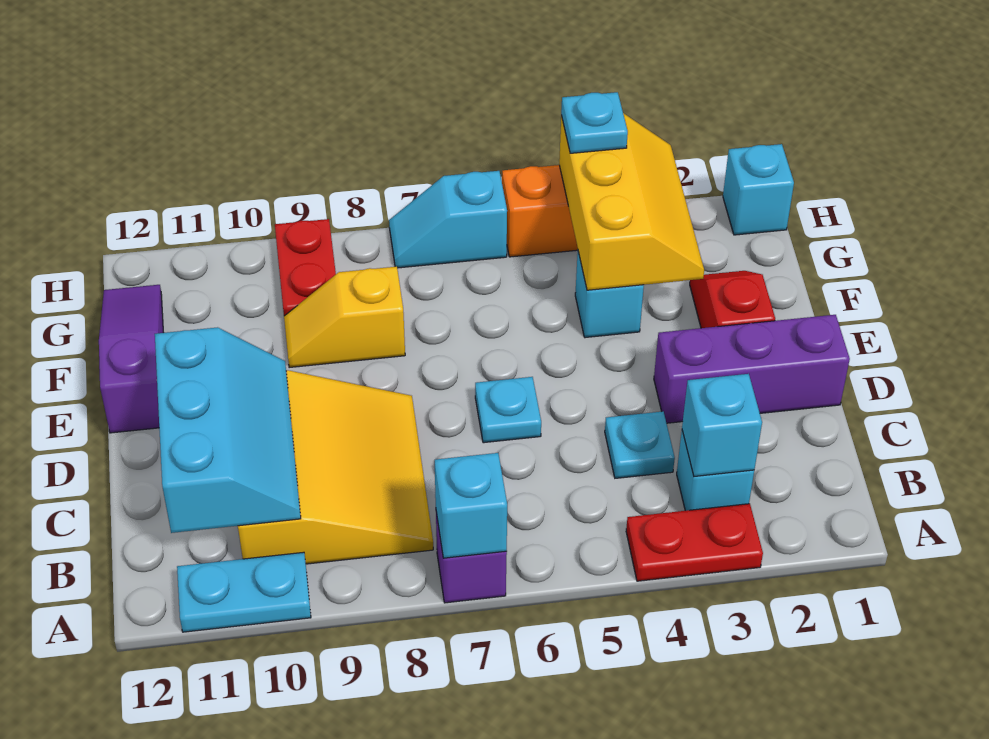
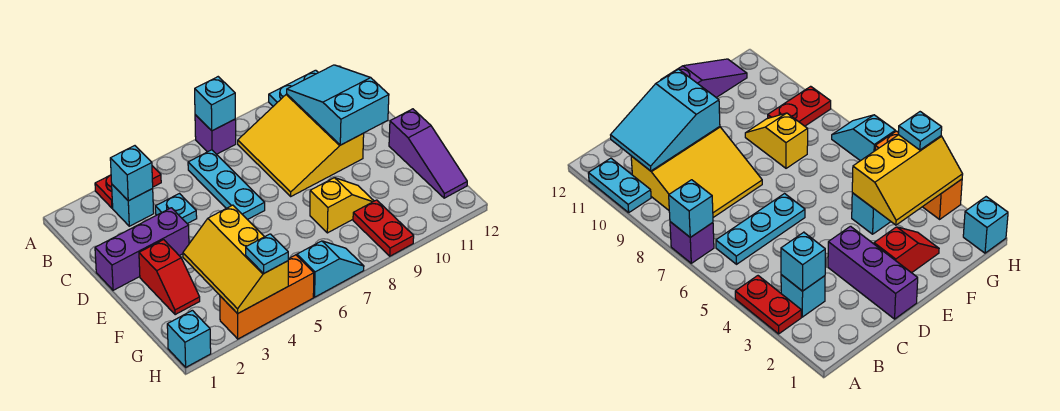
cyan 2x3 slope [155,327,301,533] -> cyan 2x3 slope turned to [287,65,389,145]
cyan 1x1 plate [475,377,541,443] -> cyan 1x3 plate [188,150,265,220]

